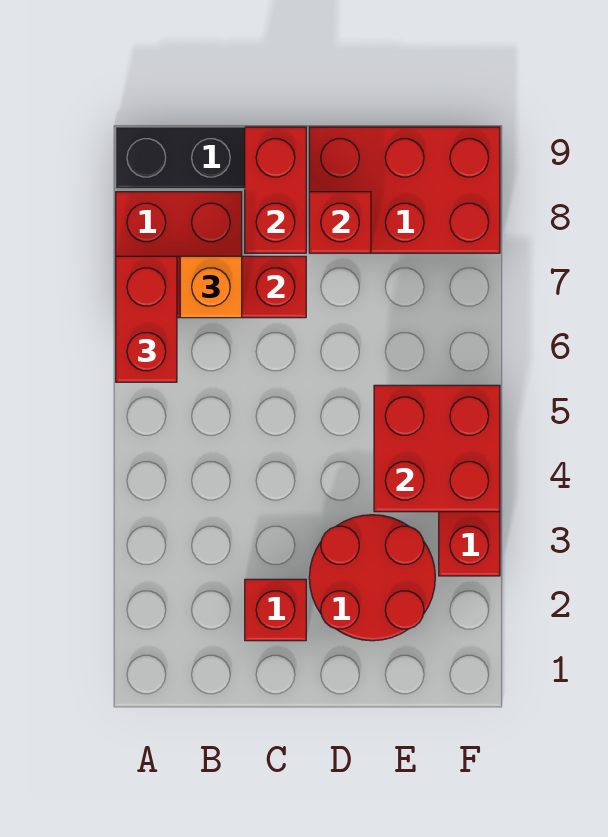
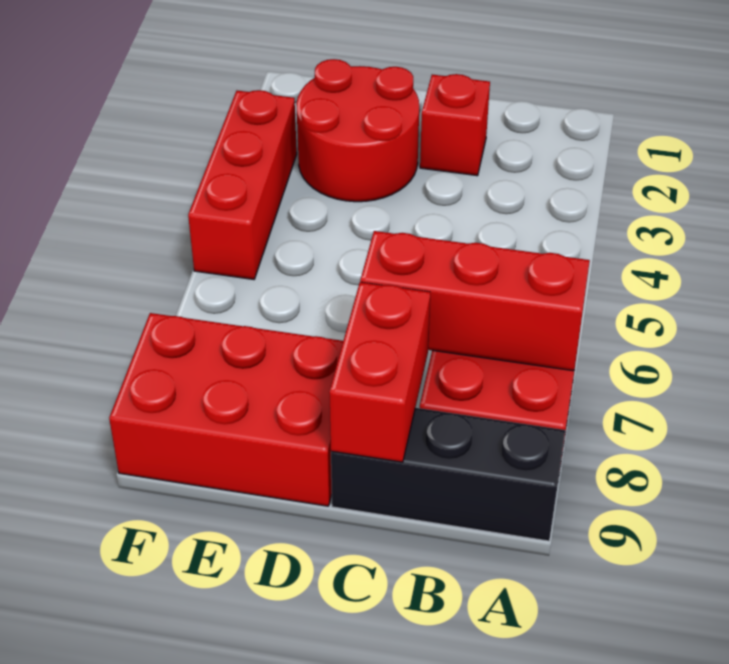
red 1x2 brick [116,256,177,382] -> none
orange 1x1 brick [180,256,242,318] -> none
red 1x1 brick [309,192,371,253] -> none
red 2x2 brick [374,385,500,512] -> none

